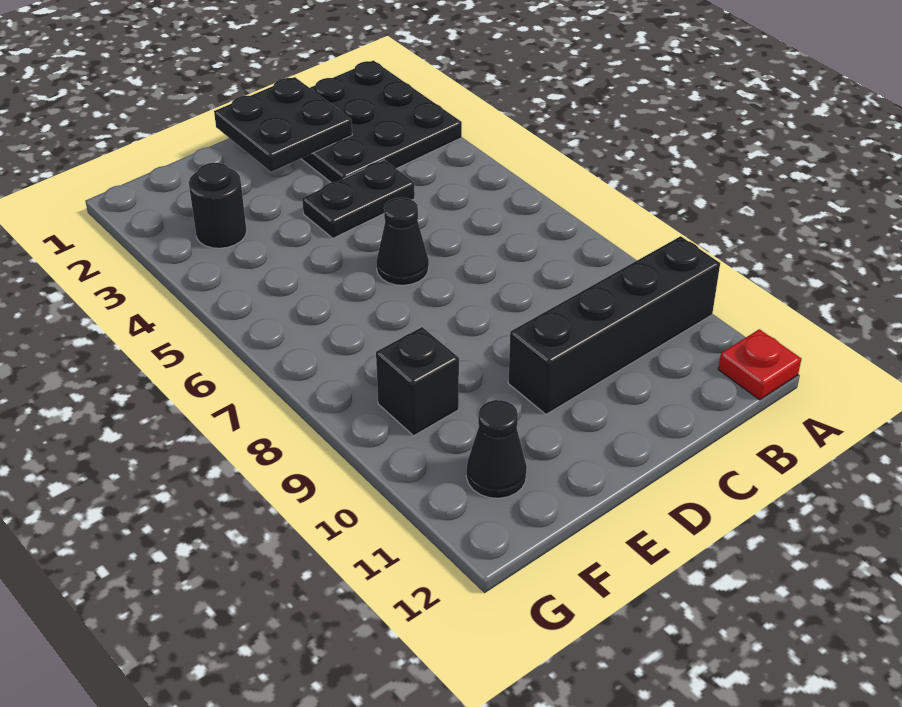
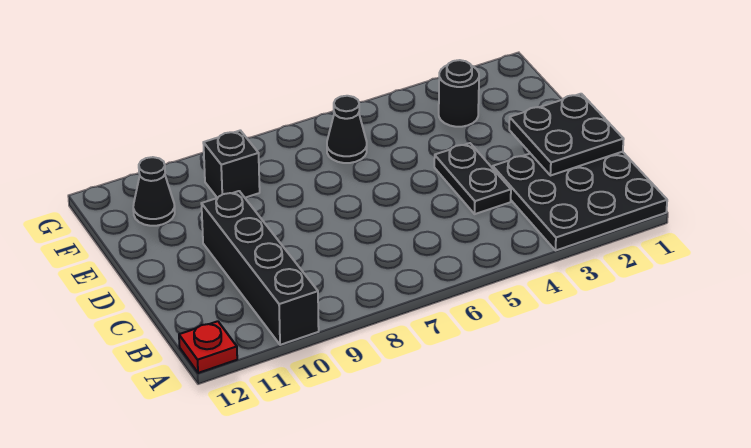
black 1x1 cone [376,198,429,285] -> black 1x1 cone moved to [327,96,367,163]

